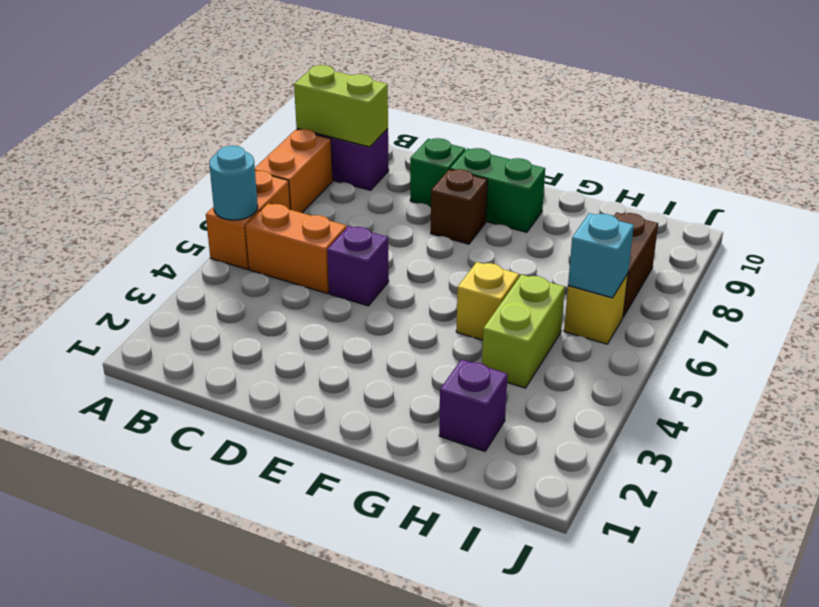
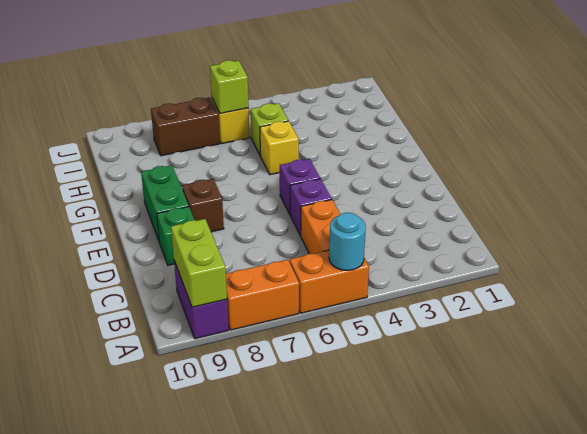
purple 1x1 brick [439,359,508,451] -> purple 1x1 brick moved to [280,159,320,214]
lime 1x2 brick [482,275,565,388] -> lime 1x1 brick [251,103,288,155]
cyan 1x1 brick [568,213,634,298] -> lime 1x1 brick [210,60,249,113]

